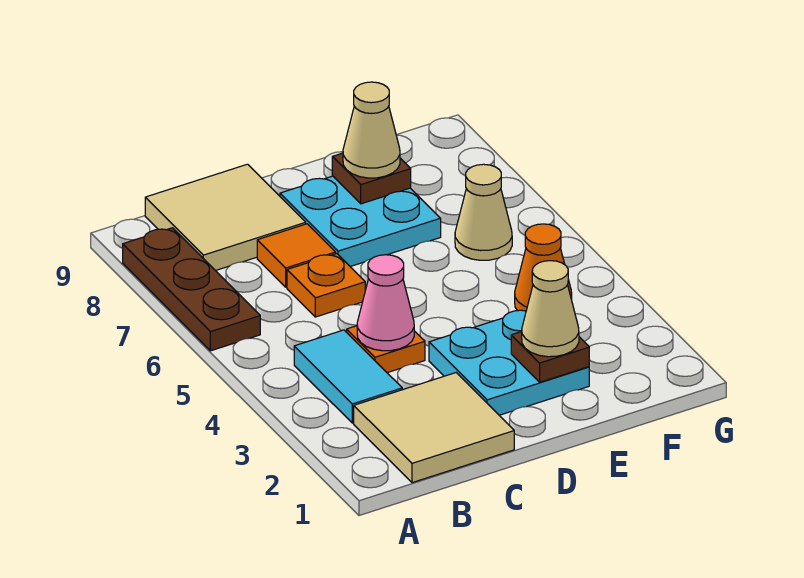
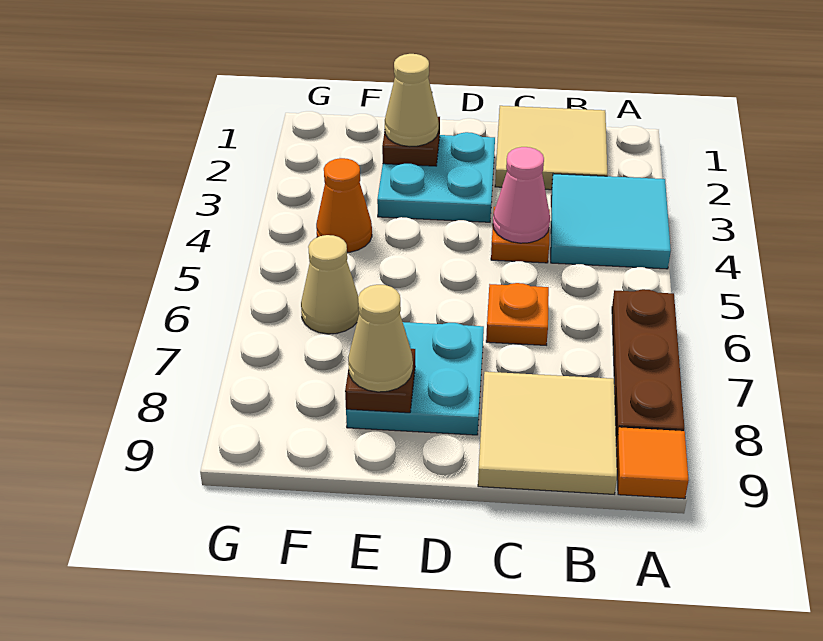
cyan 1x2 tile [294,330,402,423] -> cyan 2x2 tile [551,174,671,269]
orange 1x1 tile [257,224,336,287] -> orange 1x1 tile moved to [616,427,689,499]

